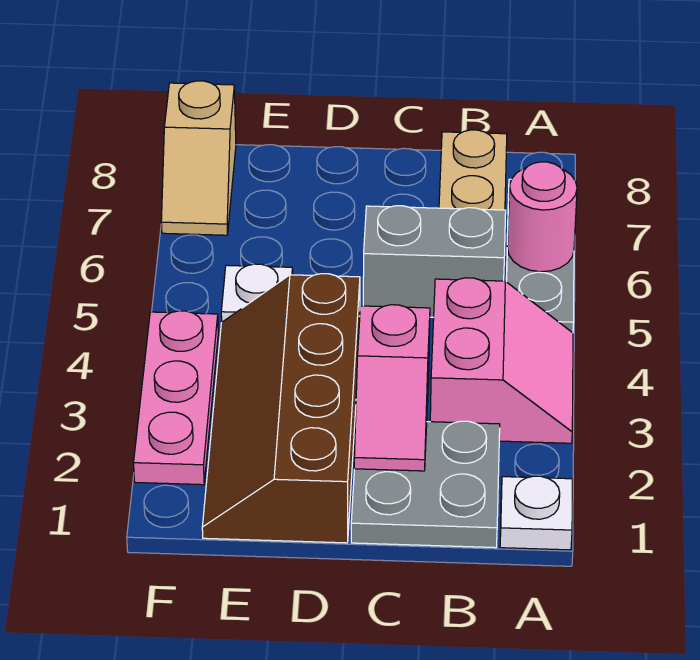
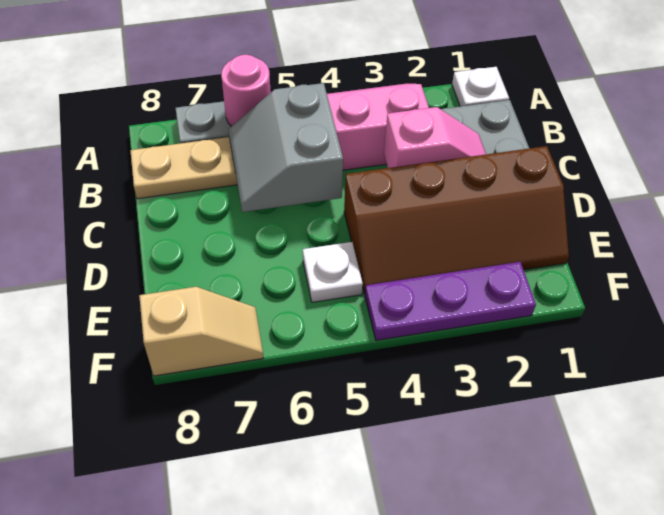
pink 1x3 plate [134,311,218,485] -> purple 1x3 plate [365,262,536,340]

